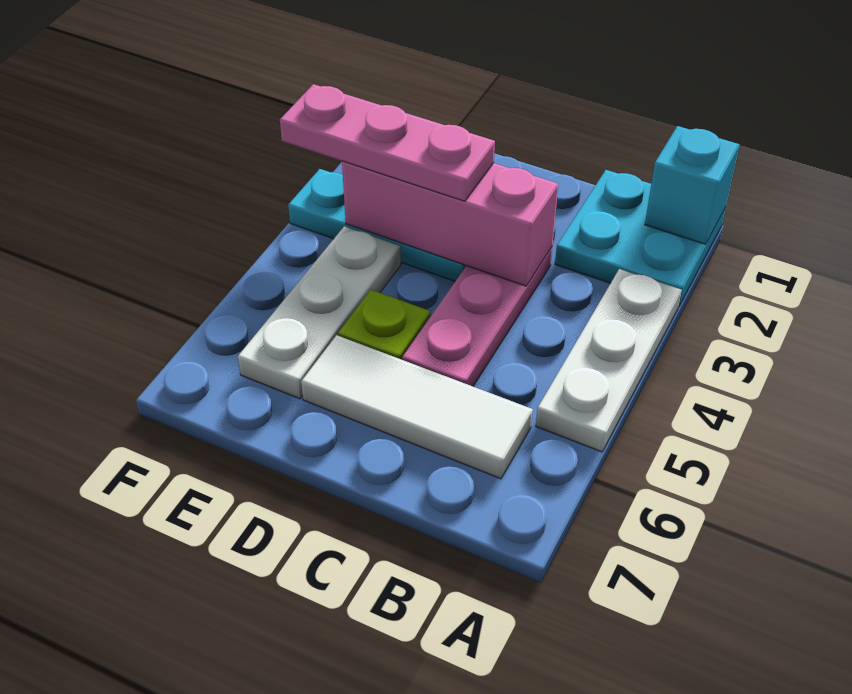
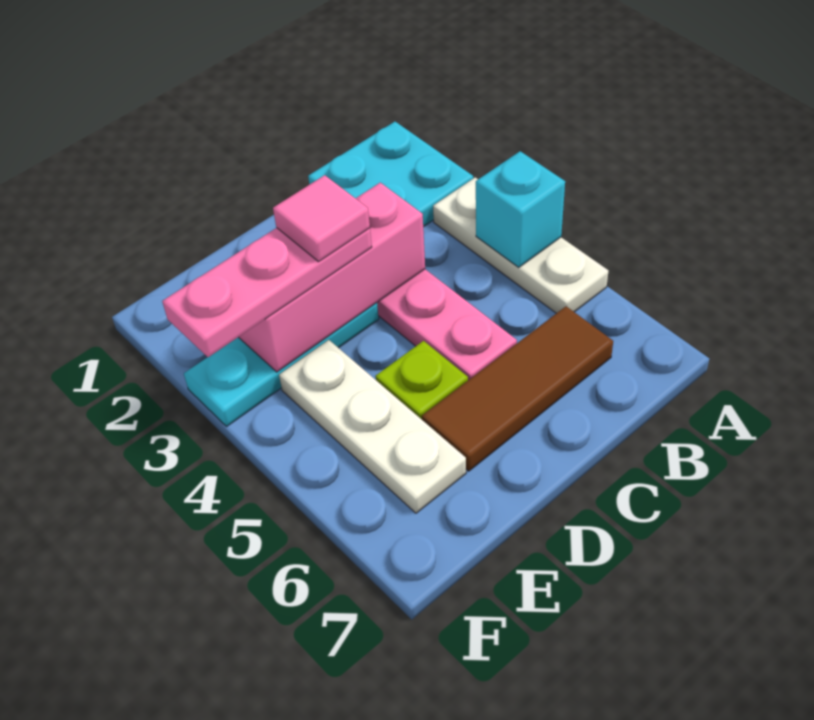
cyan 1x1 brick [645,126,739,244] -> cyan 1x1 brick moved to [476,151,565,268]
white 1x3 tile [301,335,533,479] -> brown 1x3 tile [422,306,613,471]
none -> pink 1x1 tile [273,175,370,262]

